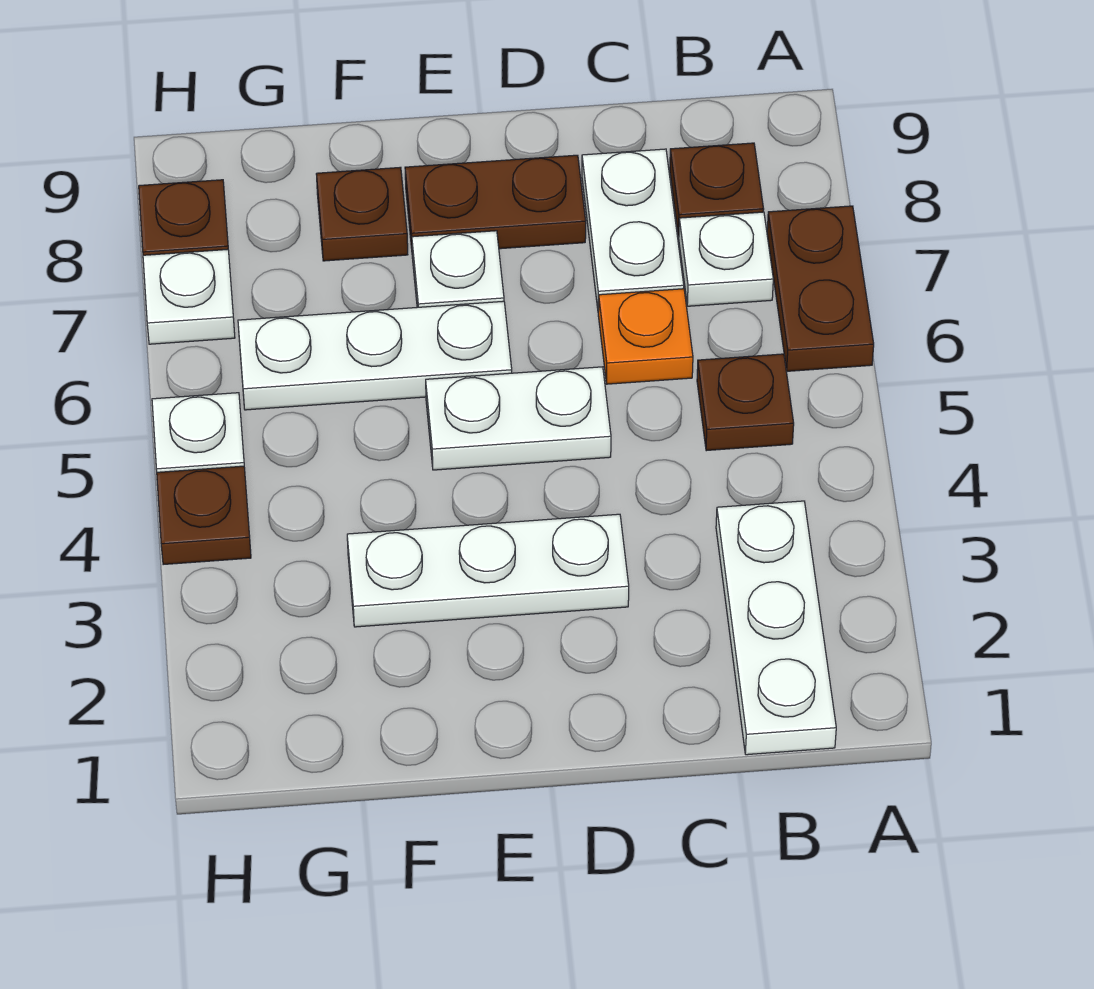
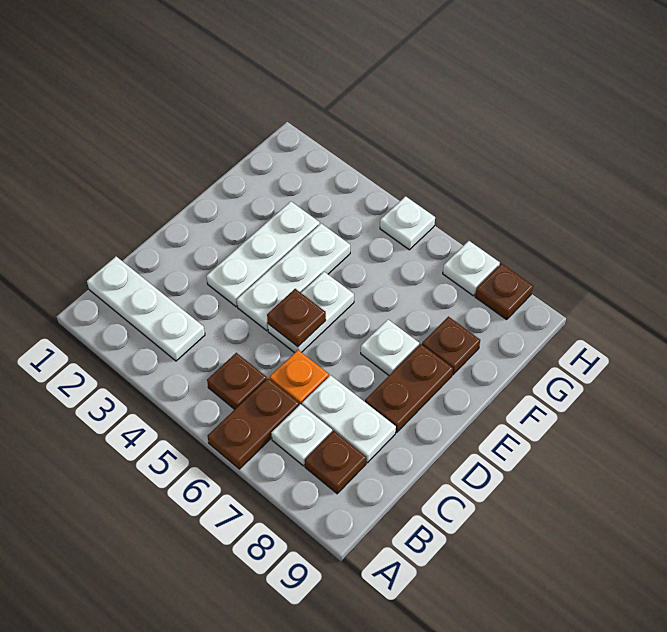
brown 1x2 plate [767,206,874,371] -> brown 1x2 plate turned to [207,378,299,469]
white 1x3 plate [238,301,512,410] -> white 1x3 plate moved to [237,223,350,331]
brown 1x1 plate [157,466,251,565] -> brown 1x1 plate moved to [267,289,326,347]

